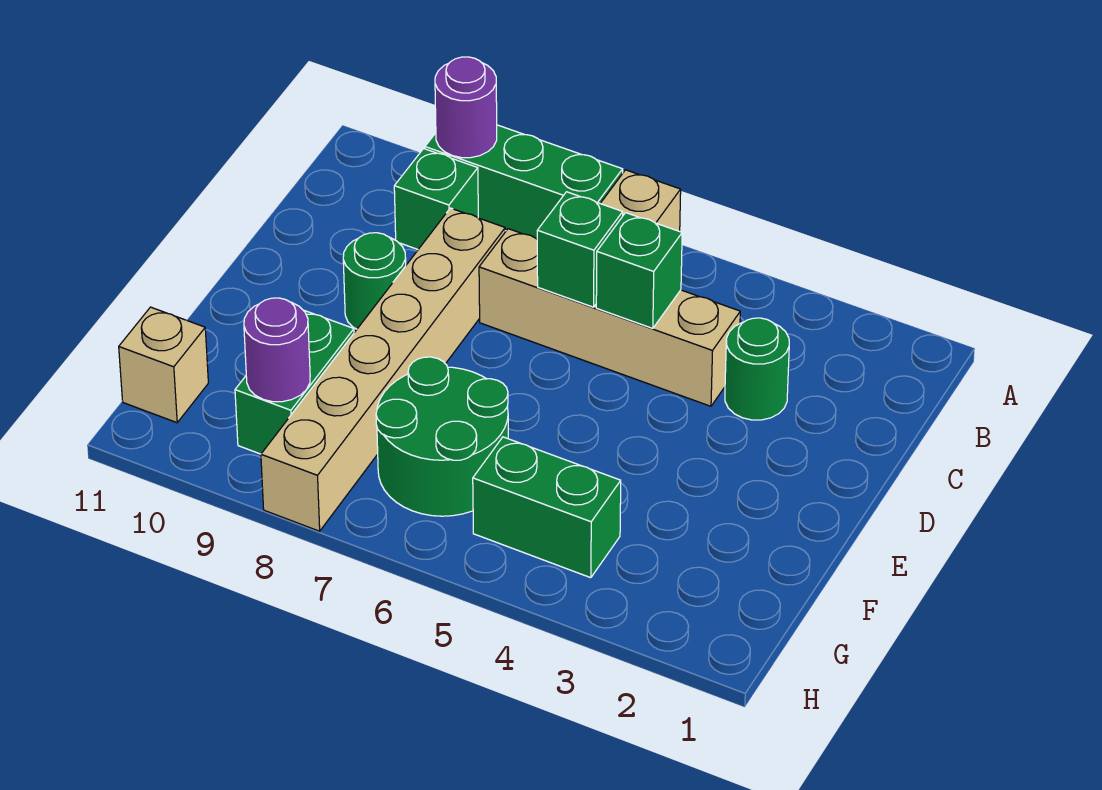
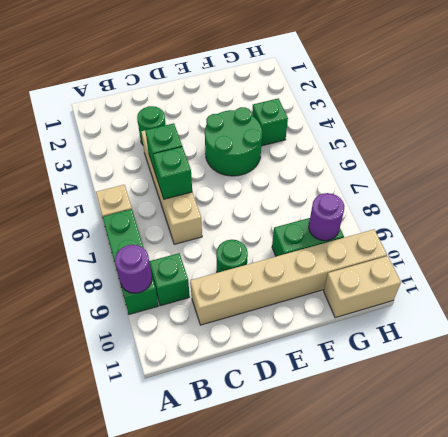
tan 1x6 brick [261,208,505,531] -> tan 1x6 brick moved to [190,230,387,325]
green 2x2 round brick [376,357,508,516] -> green 2x2 round brick moved to [205,107,262,176]
green 1x2 brick [473,437,621,578] -> green 1x1 brick [252,99,288,146]
tan 1x1 brick [119,307,208,423] -> tan 1x2 brick [324,256,401,318]

